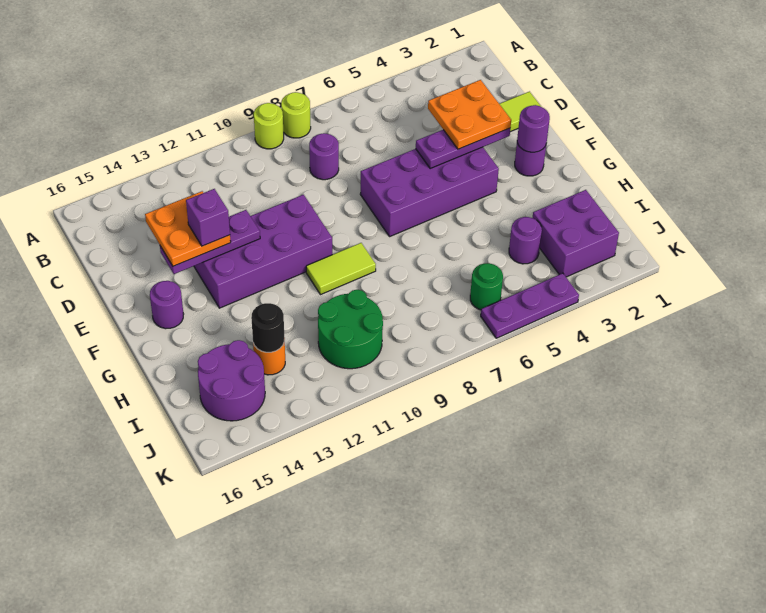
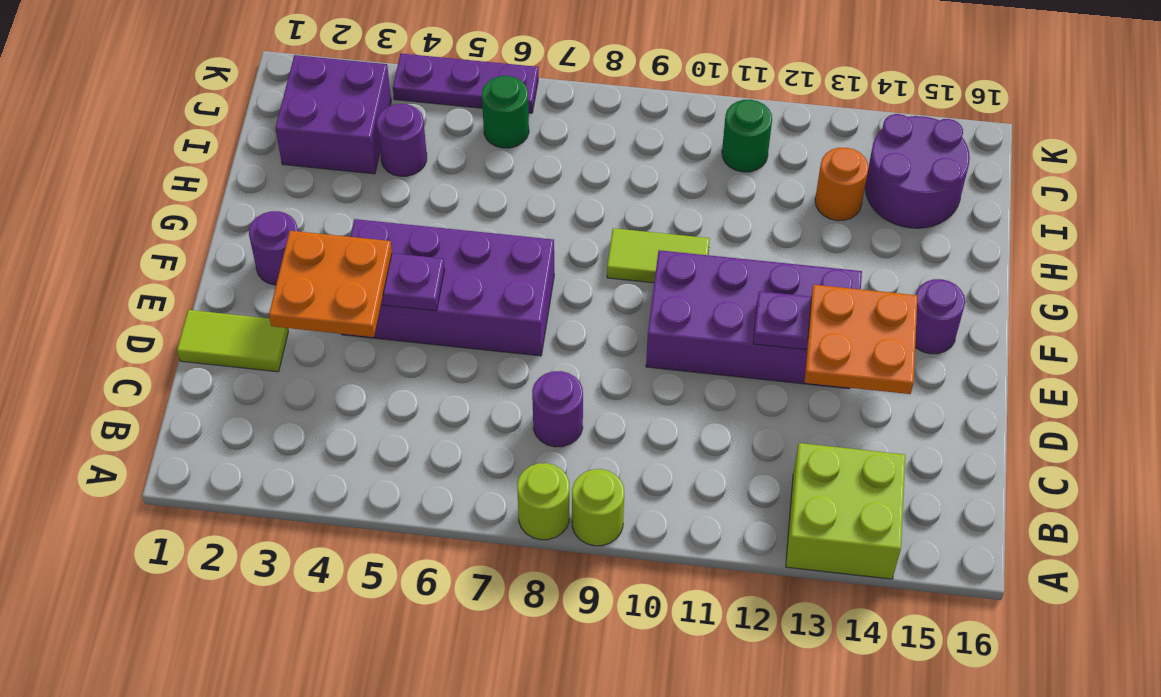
none -> lime 2x2 brick [786,443,905,579]
purple 1x1 brick [186,189,230,246] -> none
purple 1x1 round brick [517,105,550,152] -> none
green 2x2 round brick [318,290,383,369] -> green 1x1 round brick [722,100,772,172]
black 1x1 round brick [251,303,284,352] -> none

